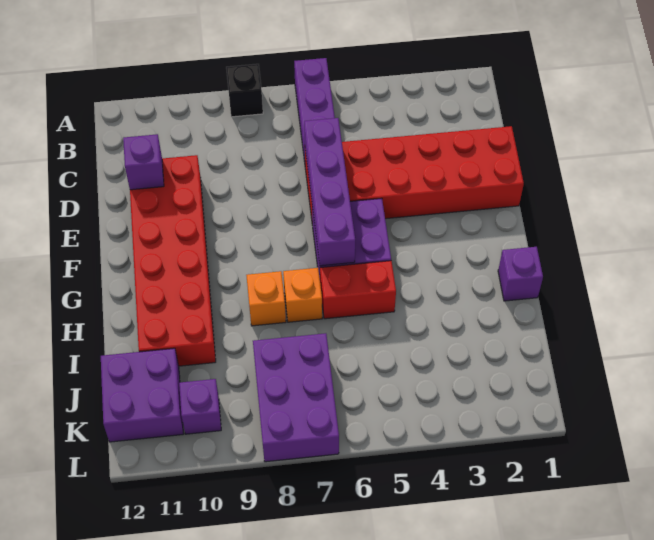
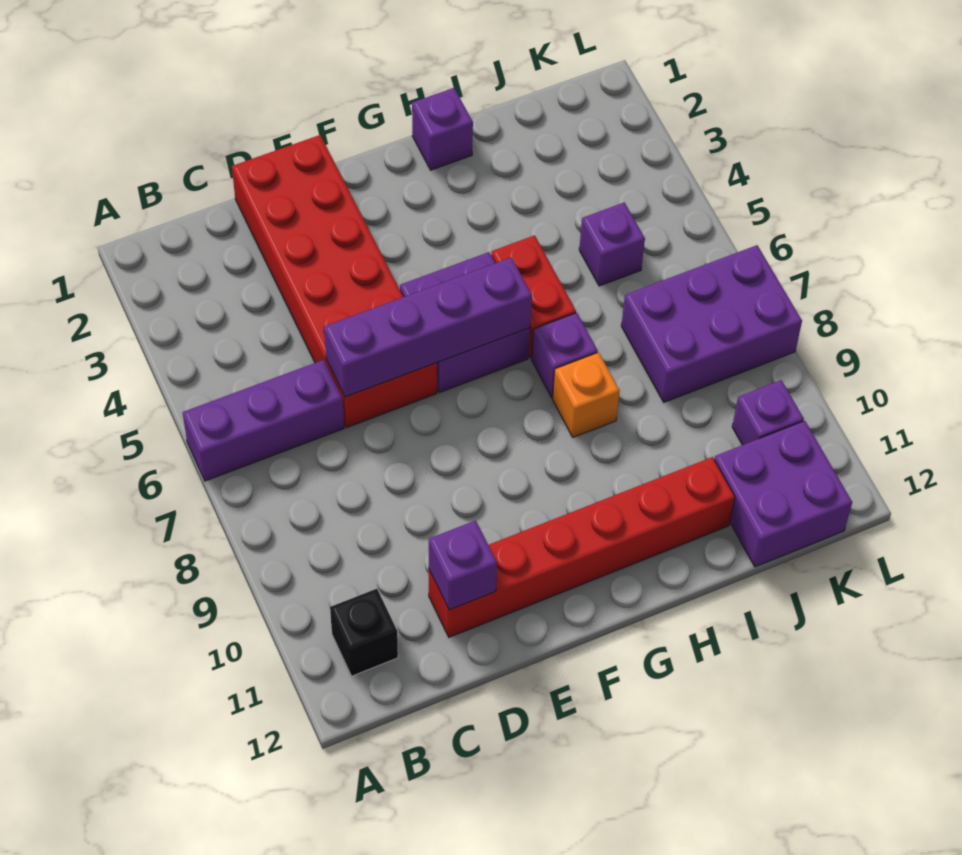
black 1x1 brick [226,64,263,117] -> black 1x1 brick moved to [330,589,398,676]
red 2x6 brick [130,155,216,366] -> red 1x6 brick [429,457,735,637]
orange 1x1 brick [283,268,322,322] -> purple 1x1 brick [531,313,598,398]
none -> purple 1x1 brick [579,202,645,286]

